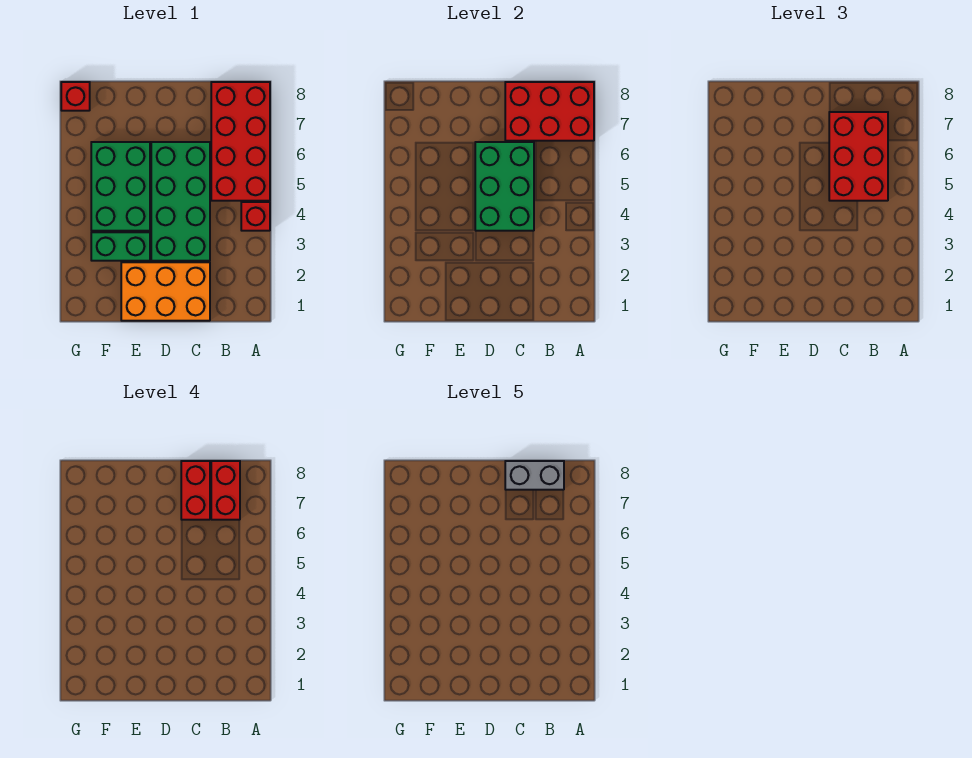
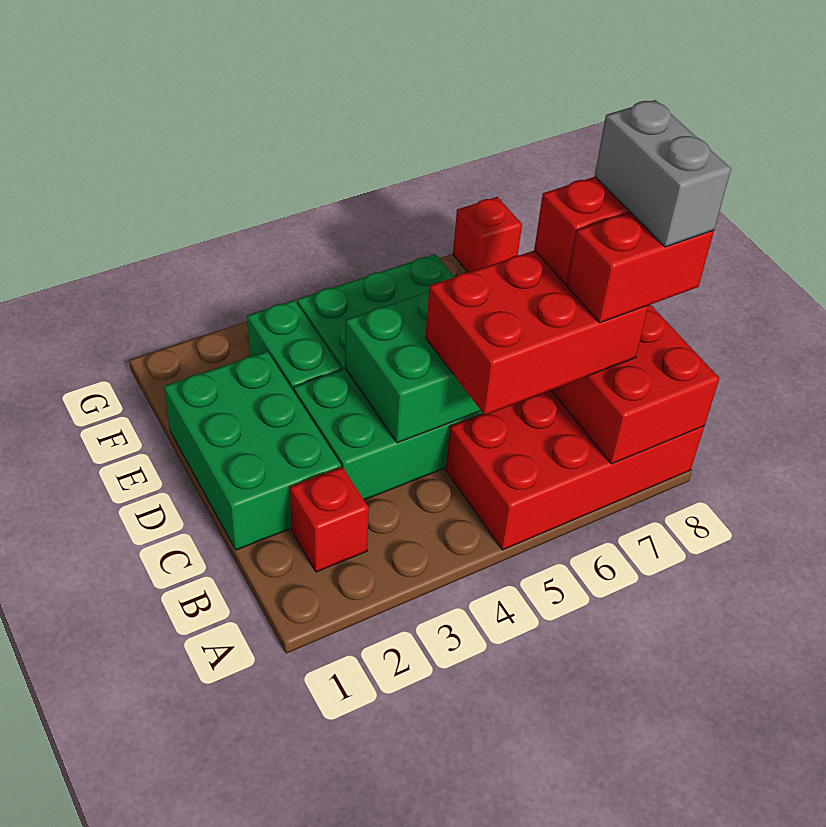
red 1x1 brick [241,202,270,231] -> red 1x1 brick moved to [290,467,369,572]
orange 2x3 brick [121,262,210,321] -> green 2x3 brick [164,351,341,550]

